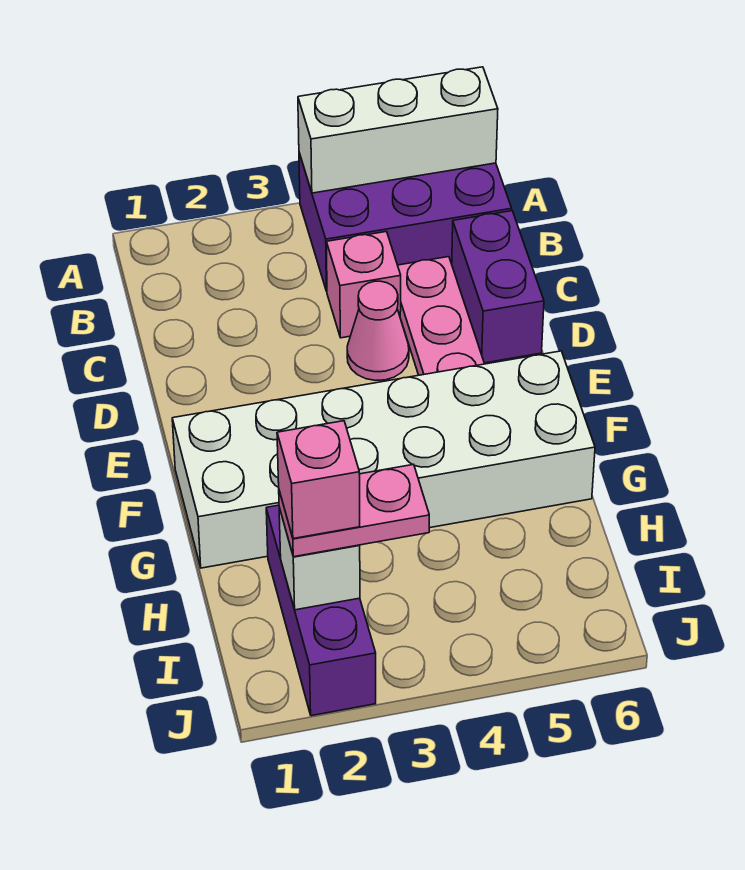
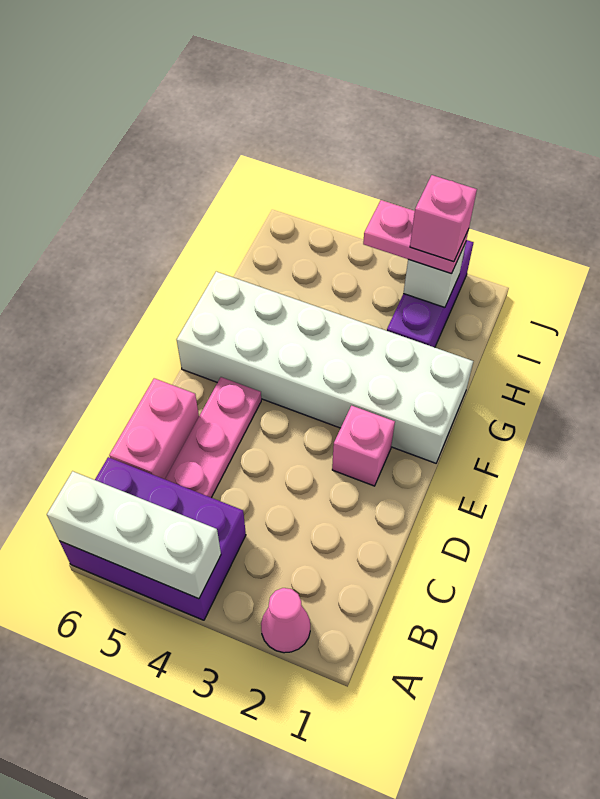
pink 1x1 brick [326,232,401,338] -> pink 1x1 brick moved to [332,406,395,486]
purple 1x2 brick [452,211,544,363] -> pink 1x2 brick [109,378,199,479]
pink 1x1 cone [347,281,409,380] -> pink 1x1 cone moved to [261,588,310,653]

